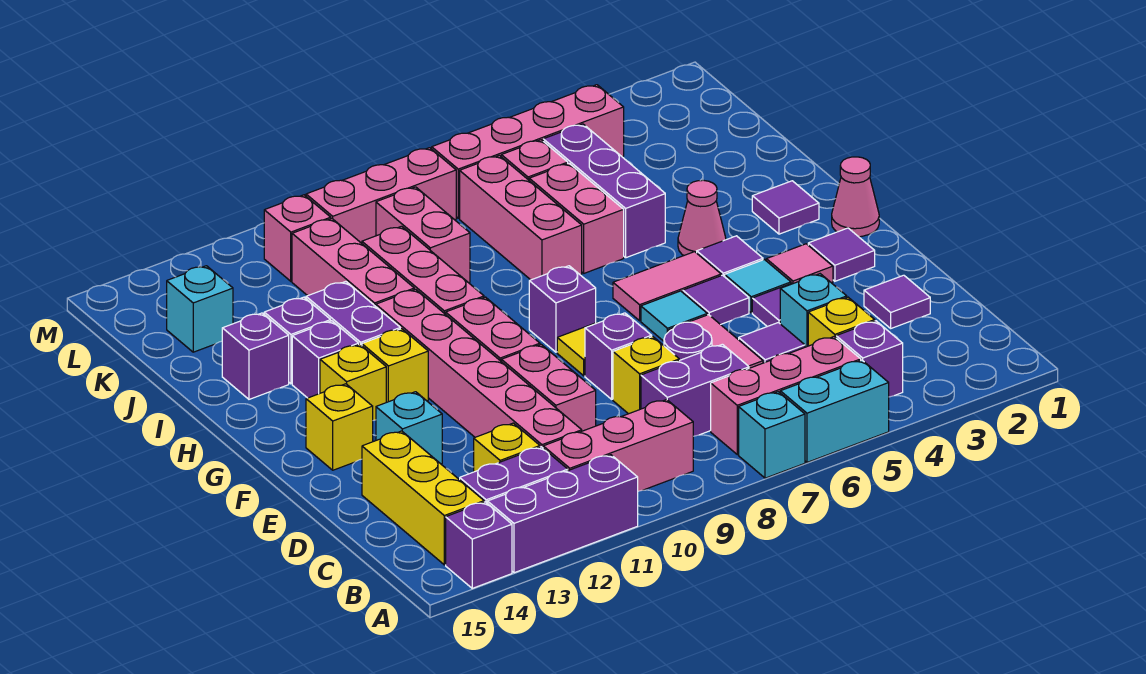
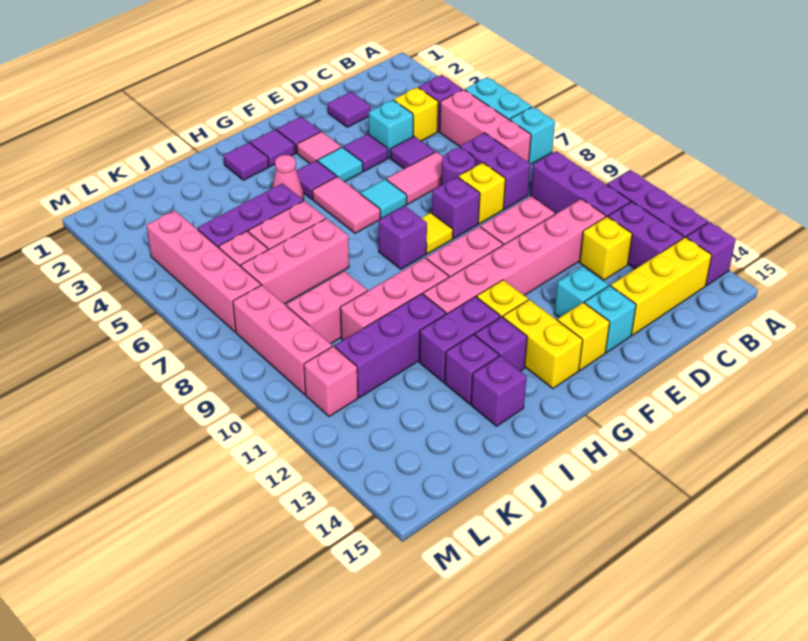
pink 1x3 brick [543,400,693,491] -> purple 1x3 brick [530,151,630,217]
purple 1x1 tile [683,275,749,325] -> purple 1x1 tile moved to [250,129,295,167]
pink 1x1 cone [832,157,879,237] -> none
yellow 1x1 brick [320,344,386,420] -> yellow 1x2 brick [503,299,583,389]
pink 1x3 brick [292,219,414,306] -> purple 1x3 brick [335,294,446,398]
cyan 1x1 brick [167,266,233,352] -> cyan 1x1 brick moved to [585,286,636,353]

